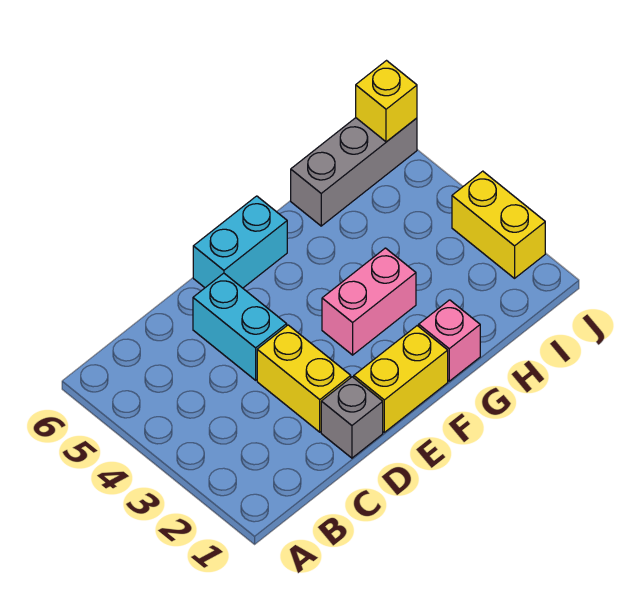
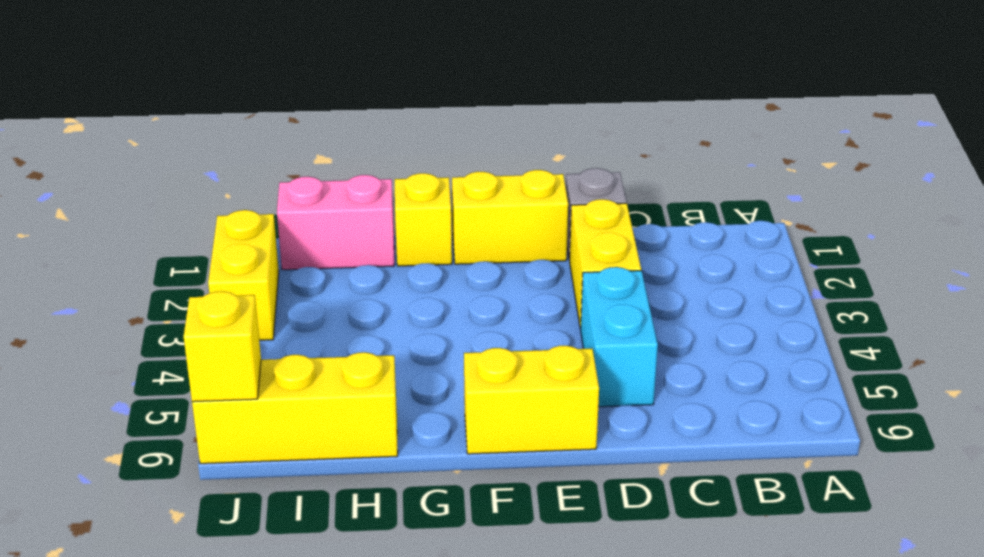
cyan 1x2 brick [193,196,287,288] -> yellow 1x2 brick [464,346,599,454]
pink 1x2 brick [322,248,416,355] -> pink 1x2 brick moved to [277,175,394,270]
pink 1x1 brick [419,300,480,381] -> yellow 1x1 brick [395,173,452,266]
grey 1x3 brick [291,118,417,226] -> yellow 1x3 brick [192,352,398,464]

